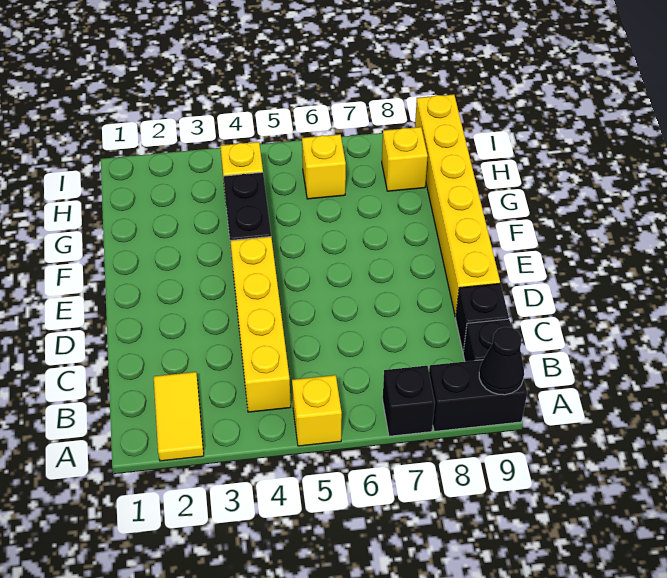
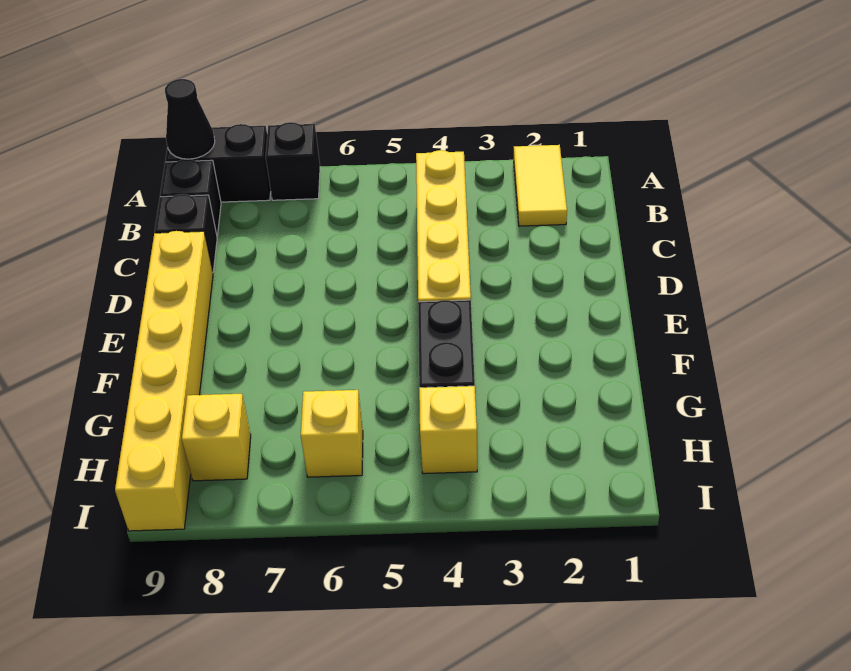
yellow 1x1 brick [292,375,342,446] -> none

